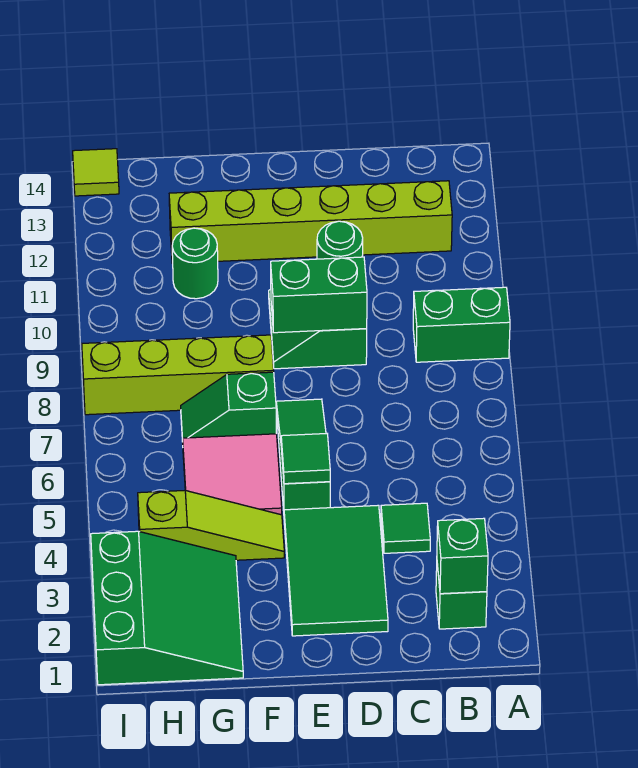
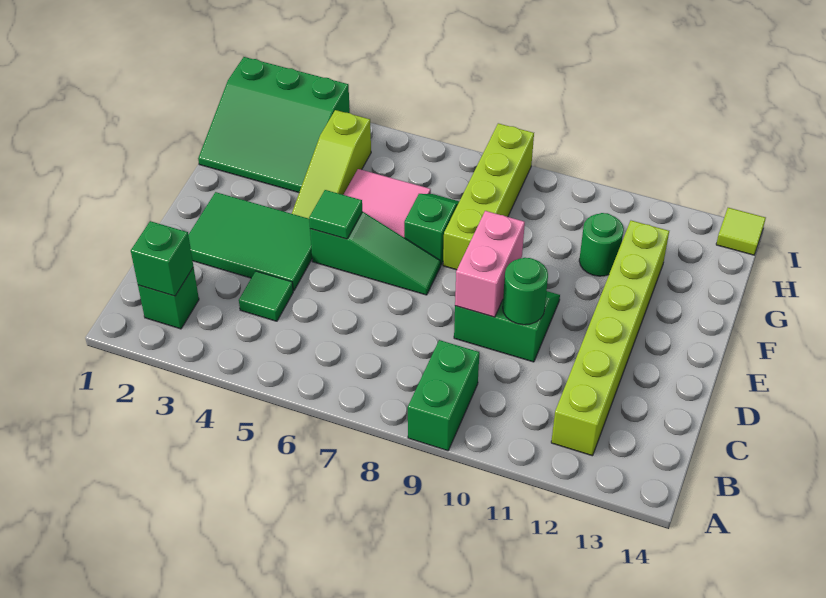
green 1x2 brick [271,257,367,333] -> pink 1x2 brick [455,211,525,317]

